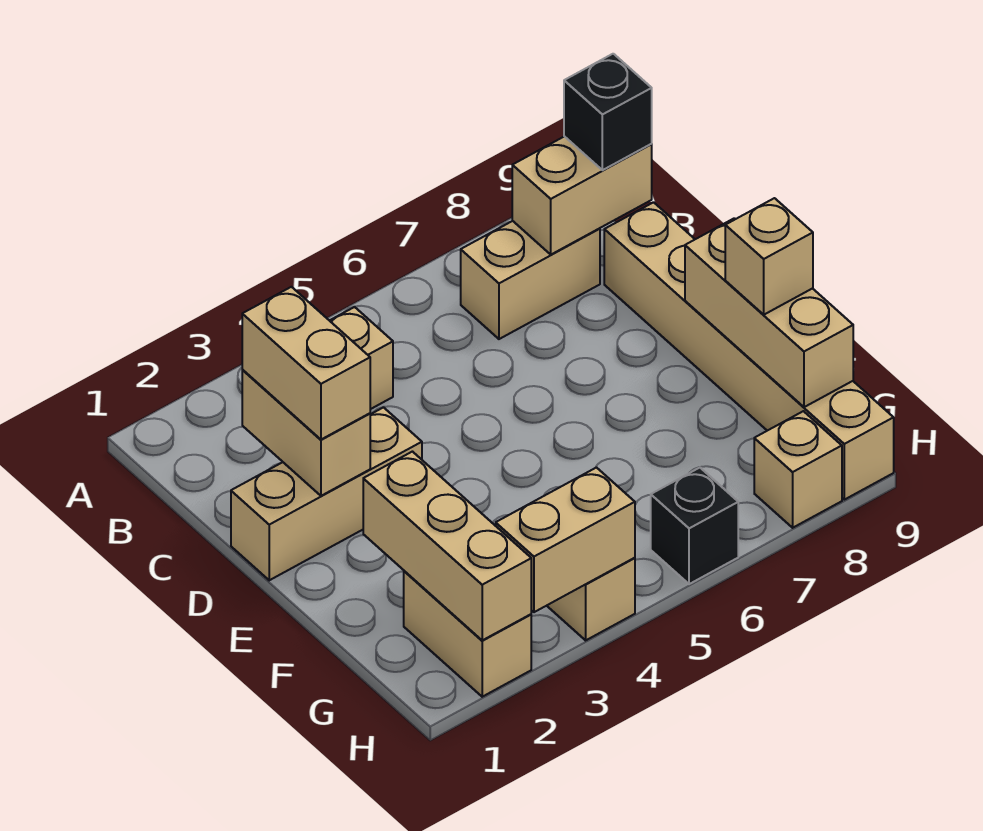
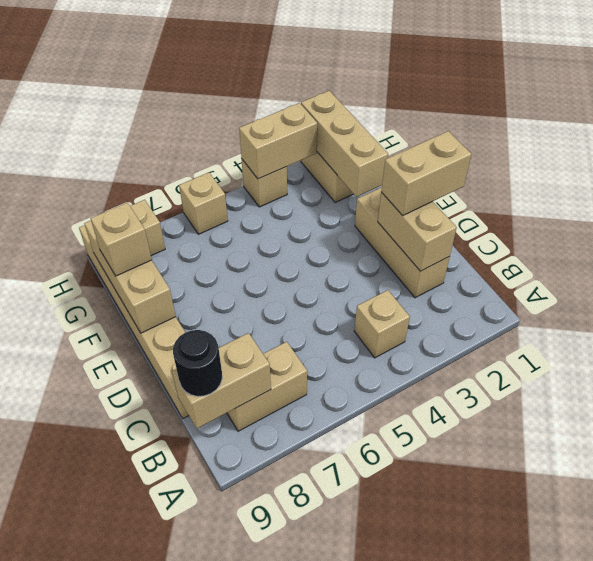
black 1x1 brick [564,54,652,170] -> black 1x1 round brick [173,330,222,396]
tan 1x2 brick [242,287,370,439] -> tan 1x2 brick turned to [381,131,471,216]
tan 1x3 brick [231,408,422,580] -> tan 1x3 brick turned to [355,187,450,298]
black 1x1 brick [651,468,738,584] -> tan 1x1 brick [179,173,228,234]

